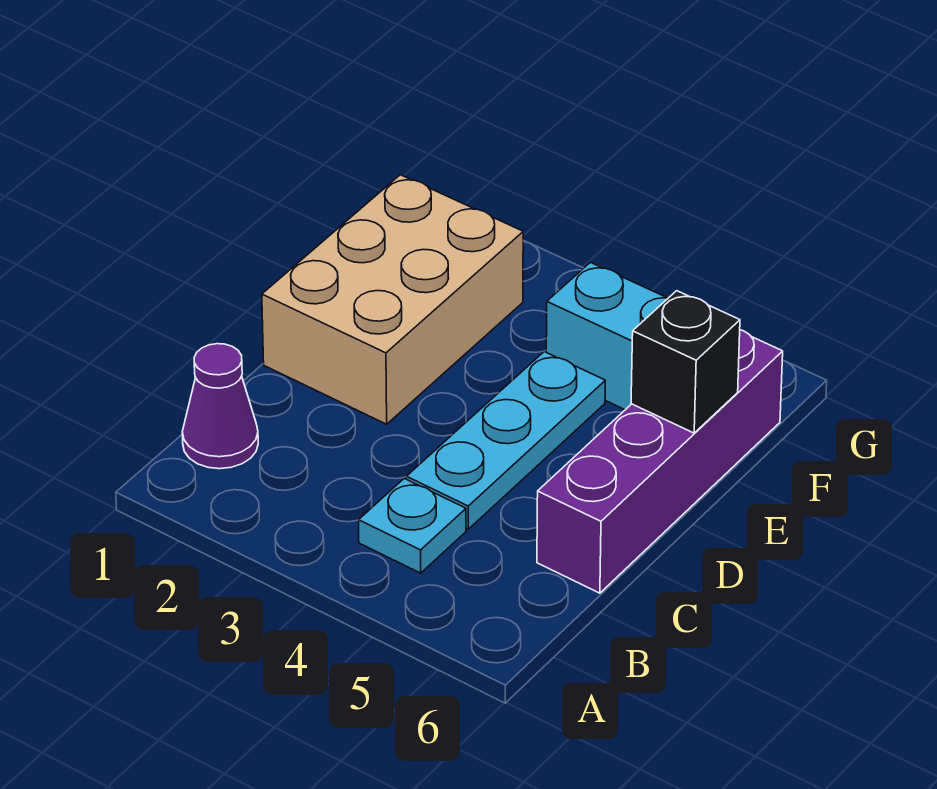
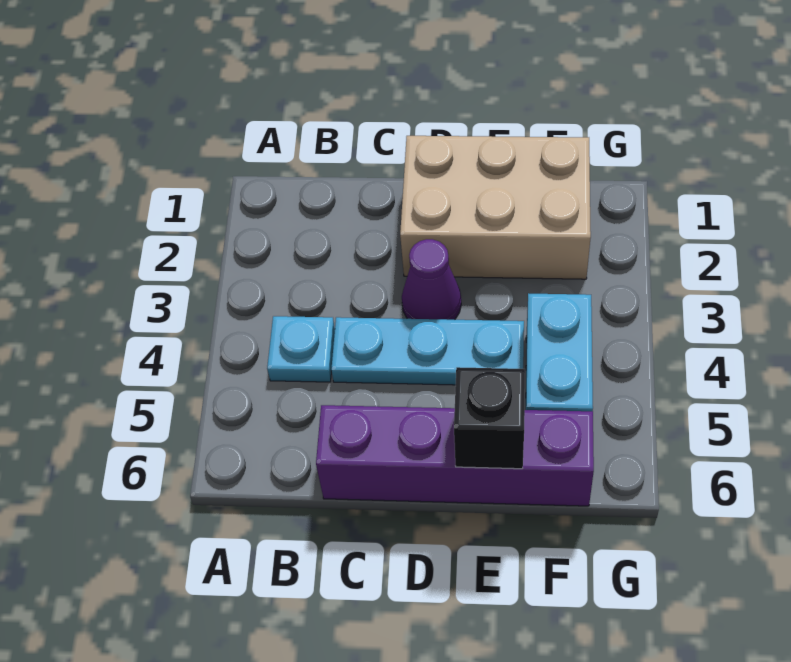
purple 1x1 cone [182,344,258,469] -> purple 1x1 cone moved to [402,239,461,320]

